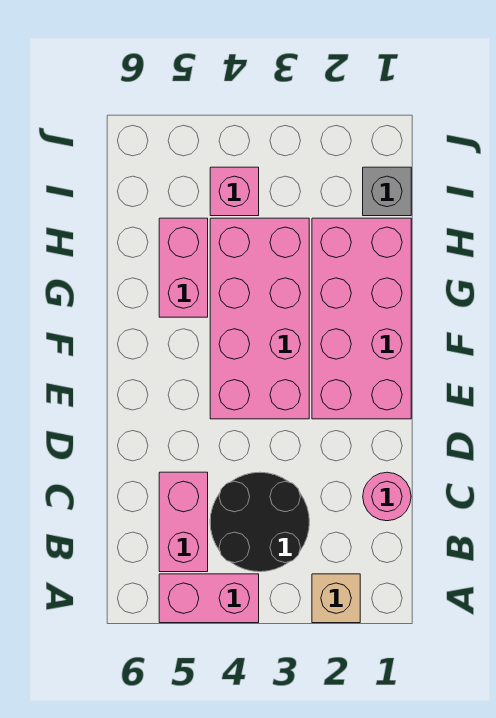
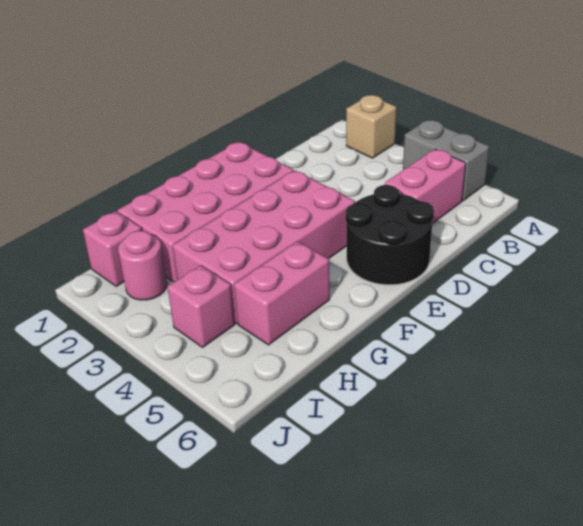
pink 1x2 brick [159,574,259,623] -> grey 1x2 brick [403,120,489,201]
black 2x2 round brick [210,472,309,572] -> black 2x2 round brick moved to [346,185,434,285]
pink 1x1 round brick [363,472,411,521] -> pink 1x1 round brick moved to [118,231,167,300]
grey 1x1 brick [363,167,411,216] -> pink 1x1 brick [83,211,142,287]

